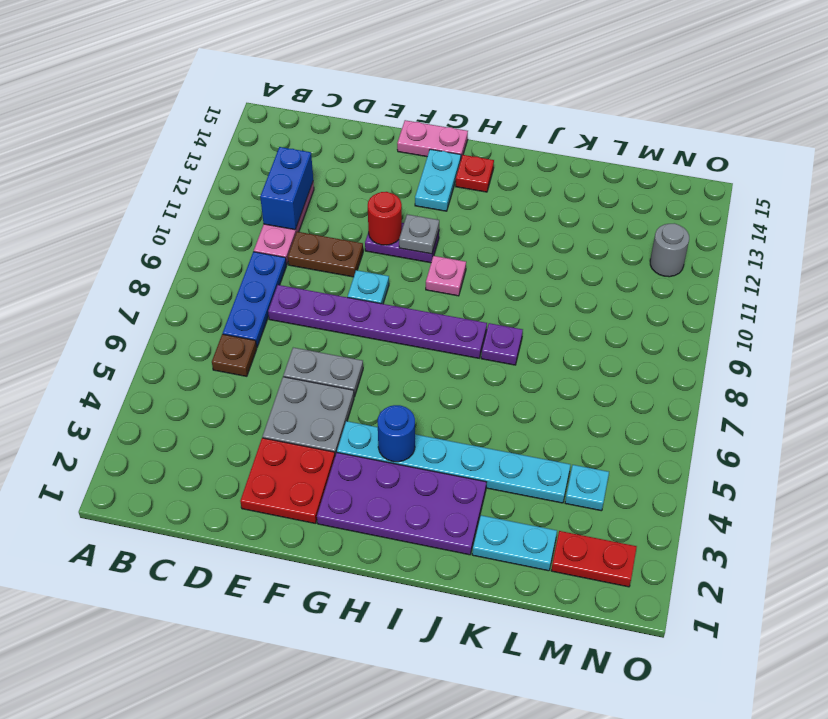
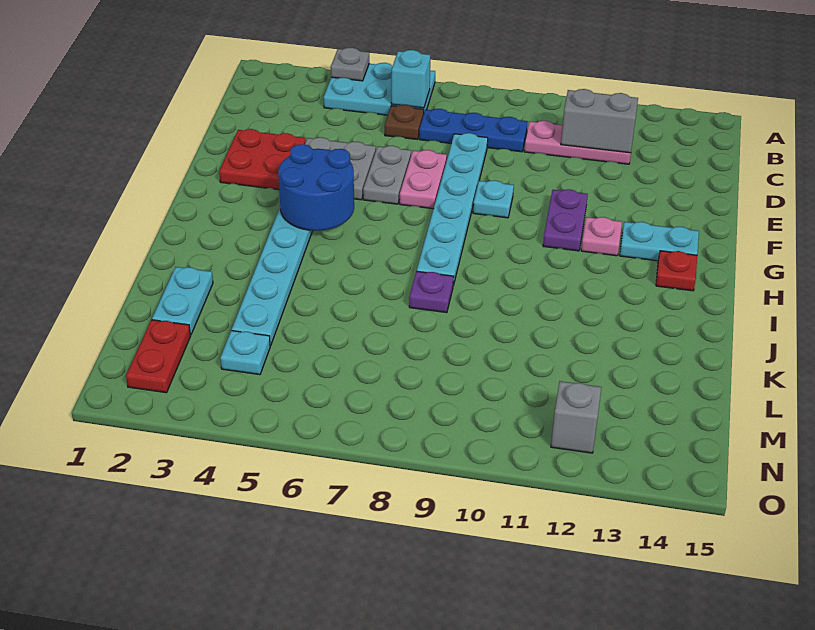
none -> cyan 2x3 plate [324,63,435,115]
none -> cyan 1x1 brick [391,50,430,108]
blue 1x2 brick [260,147,313,230] -> grey 1x2 brick [561,89,638,153]
purple 1x6 plate [268,285,487,358] -> cyan 1x6 plate [417,133,488,286]
brown 1x2 plate [288,232,363,277] -> none
red 1x1 round brick [368,192,402,245] -> none
pink 1x2 plate [397,120,468,158] -> pink 1x2 plate moved to [400,150,447,209]
purple 2x4 plate [317,453,486,555] -> none
grey 1x1 plate [399,214,439,254] -> grey 1x1 plate moved to [331,48,369,81]
blue 1x1 round brick [378,405,415,462] -> blue 2x2 round brick [278,144,354,231]
pink 1x1 plate [426,256,466,296] -> pink 1x1 plate moved to [581,217,622,256]
grey 1x1 round brick [650,223,689,277] -> grey 1x1 brick [551,381,601,453]

